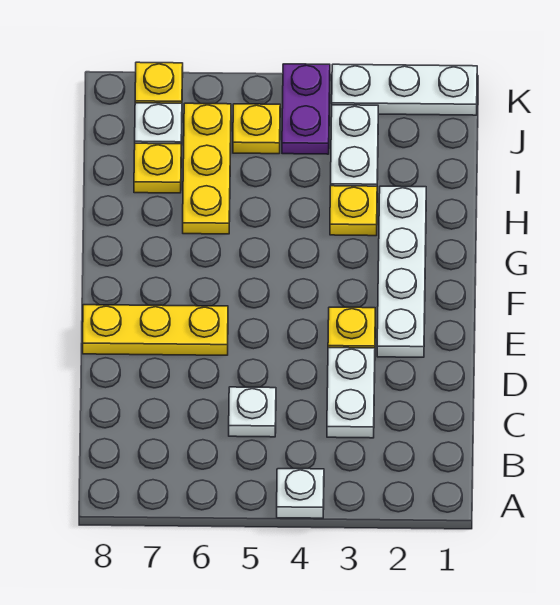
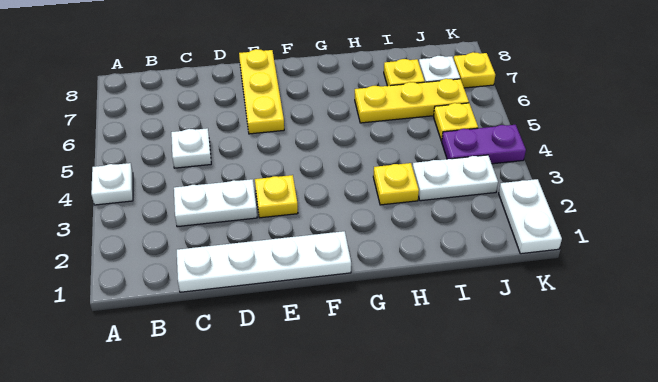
white 1x4 plate [377,186,426,357] -> white 1x4 plate moved to [177,231,351,292]
white 1x3 plate [332,64,477,115] -> white 1x2 plate [499,179,562,254]

